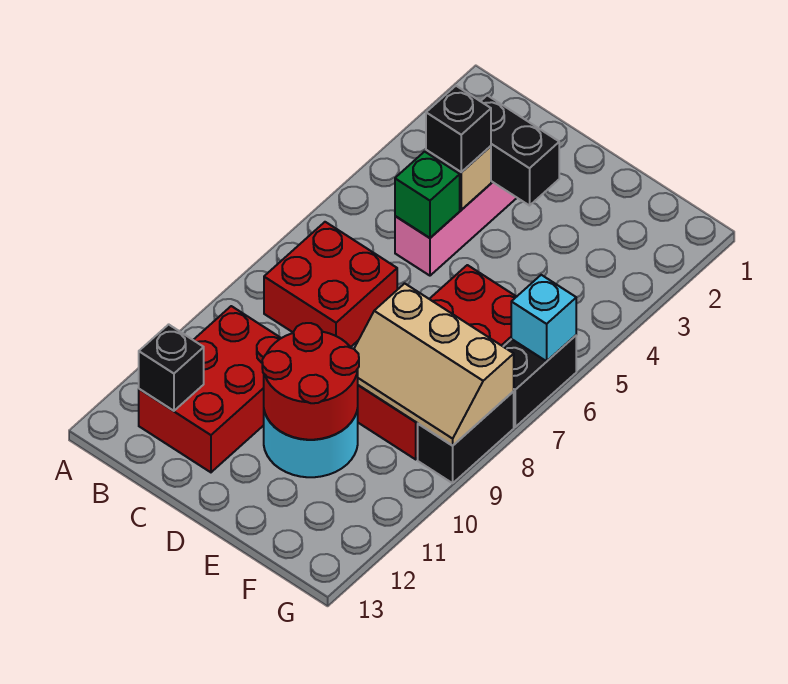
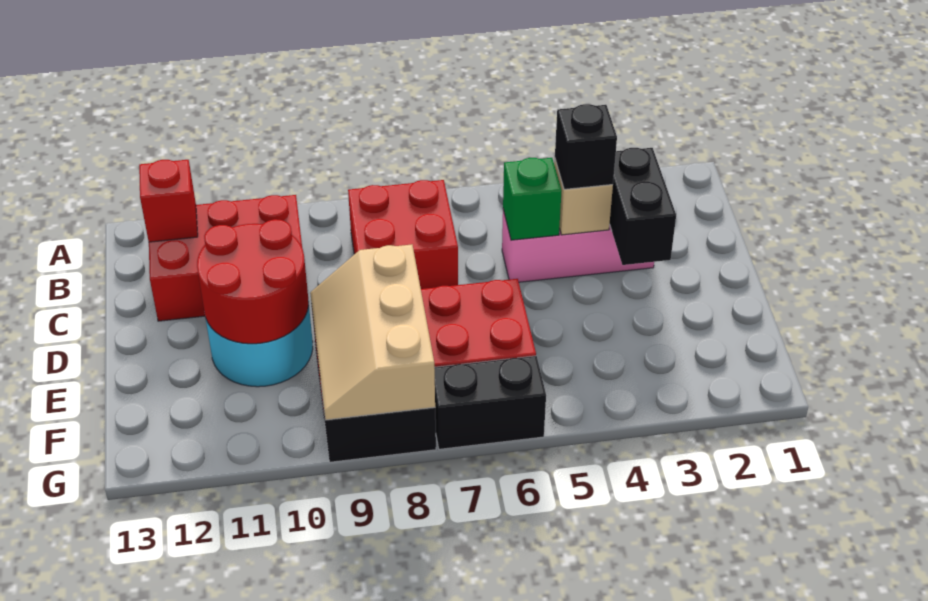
black 1x1 brick [139,324,204,411] -> red 1x1 brick [139,160,198,242]
cyan 1x1 brick [511,275,576,361] -> none

